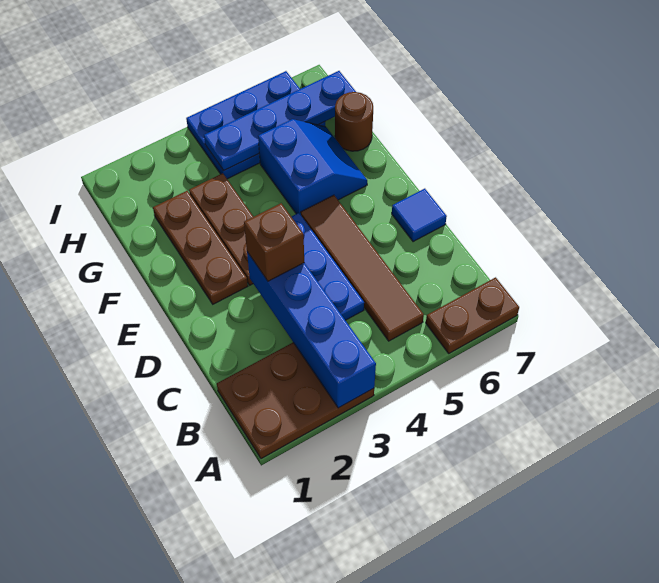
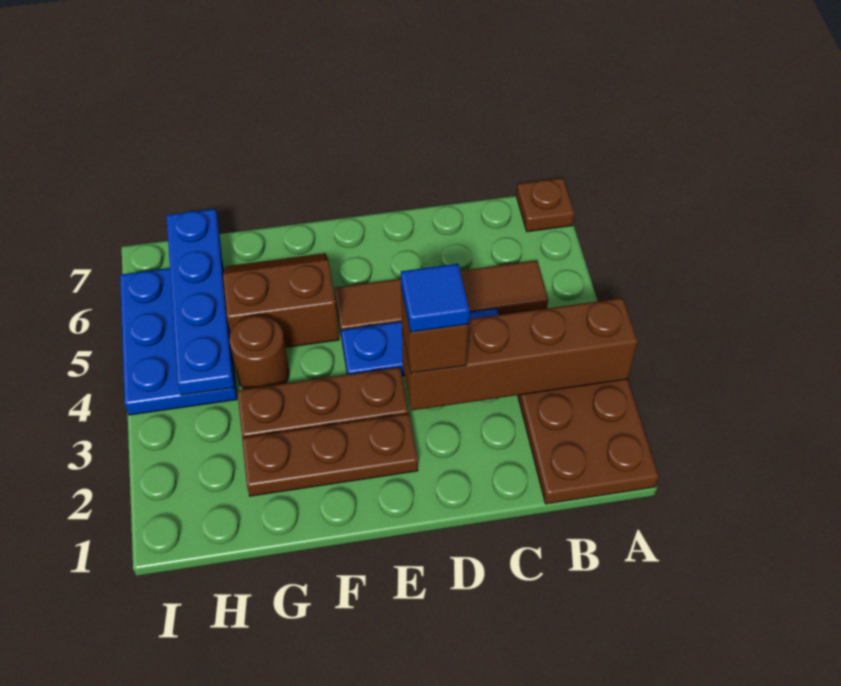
blue 1x4 brick [247,252,376,408] -> brown 1x4 brick [402,298,638,410]
brown 1x2 plate [426,277,519,353] -> brown 1x1 plate [516,178,575,232]
blue 1x1 tile [392,189,447,242] -> blue 1x1 tile moved to [401,264,469,332]
blue 2x2 slope [258,119,367,215] -> brown 2x2 slope [223,253,339,348]
brown 1x1 round brick [335,92,373,151] -> brown 1x1 round brick moved to [229,316,289,389]

